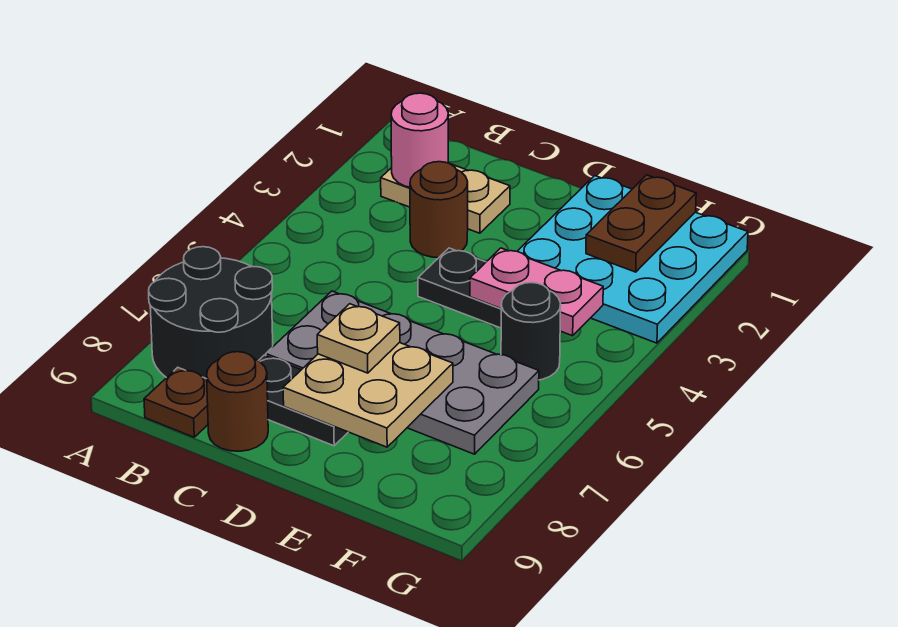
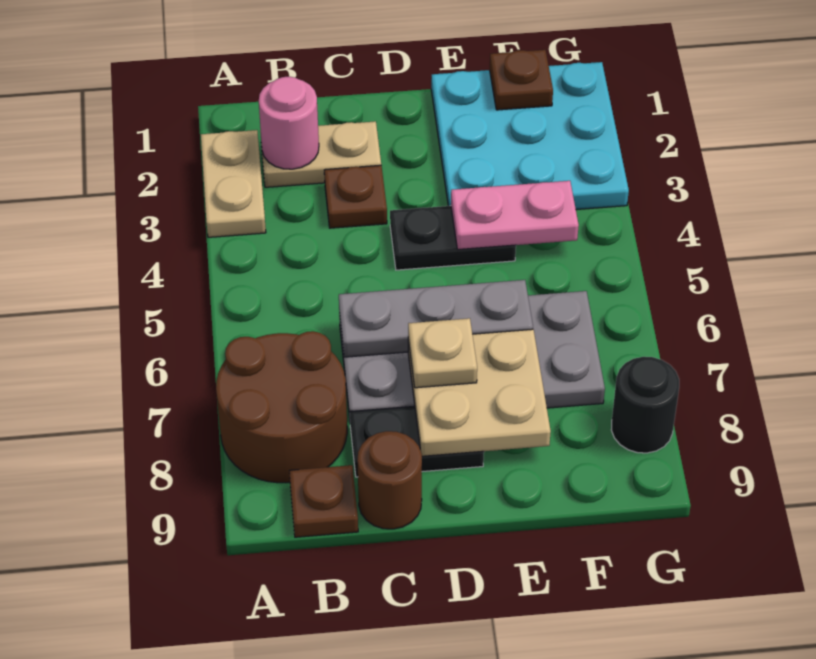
none -> tan 1x2 plate [201,130,266,237]
black 2x2 round brick [149,247,273,379] -> brown 2x2 round brick [216,331,347,483]
brown 1x1 round brick [410,162,468,258] -> brown 1x1 plate [324,165,387,228]
none -> grey 1x3 plate [339,280,533,357]
brown 1x2 plate [586,175,696,272] -> brown 1x1 plate [490,50,553,110]
black 1x1 round brick [501,283,561,380] -> black 1x1 round brick moved to [611,357,679,453]

